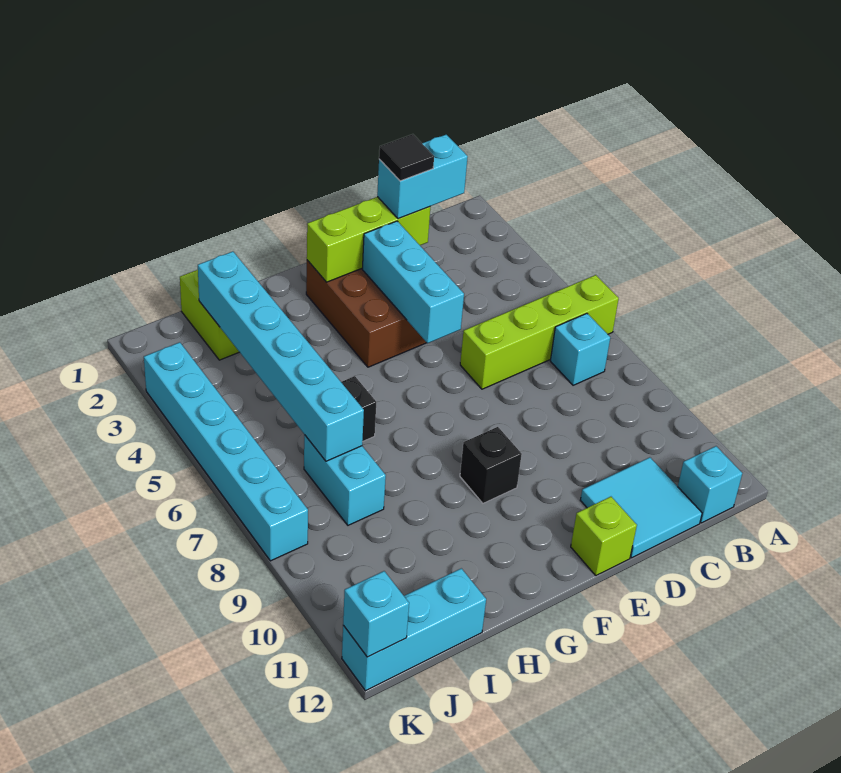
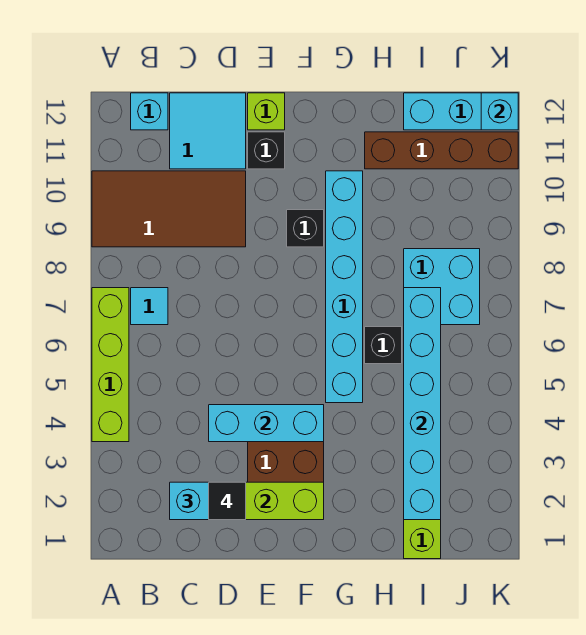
lime 1x4 brick [460,275,619,389] -> lime 1x4 brick turned to [92,288,129,442]
none -> brown 2x4 tile [92,171,246,247]
cyan 1x1 brick [550,313,610,385] -> cyan 1x1 tile [131,288,168,325]
cyan 1x3 brick [362,221,464,343] -> cyan 1x3 brick turned to [209,405,324,442]
none -> black 1x1 brick [248,132,285,169]
none -> brown 1x4 brick [365,132,518,169]
cyan 1x2 brick [304,435,386,525] -> cyan 2x2 brick [404,249,480,325]
cyan 1x6 brick [144,342,308,561] -> cyan 1x6 brick moved to [326,171,363,403]

